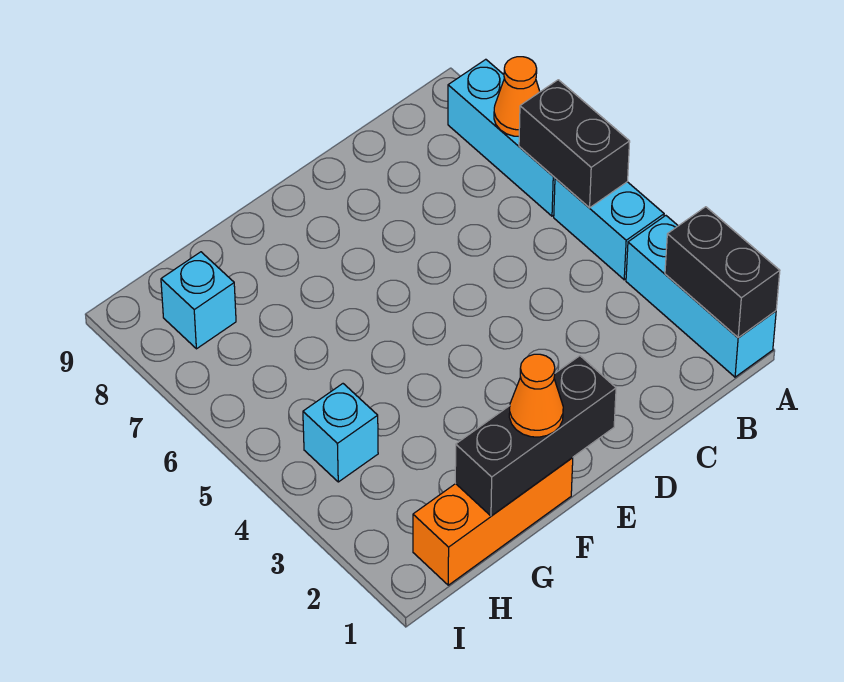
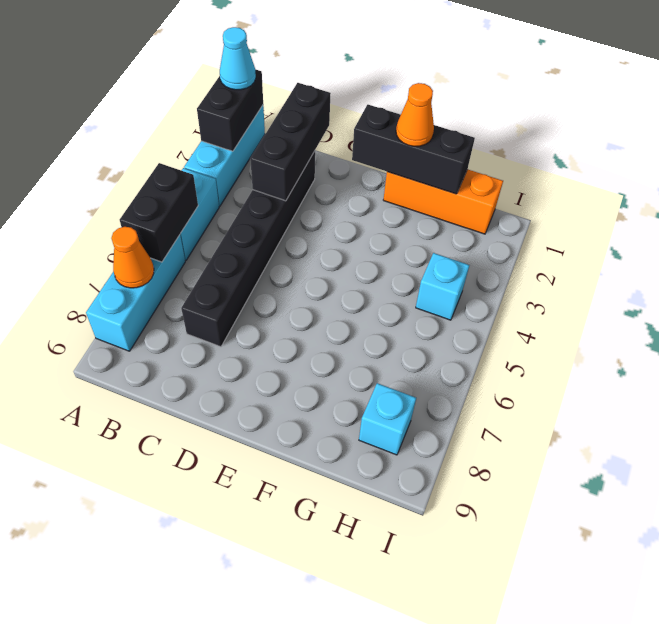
none -> cyan 1x1 cone [220,27,256,90]
none -> black 1x3 brick [250,83,331,201]
none -> black 1x6 brick [181,151,315,347]

